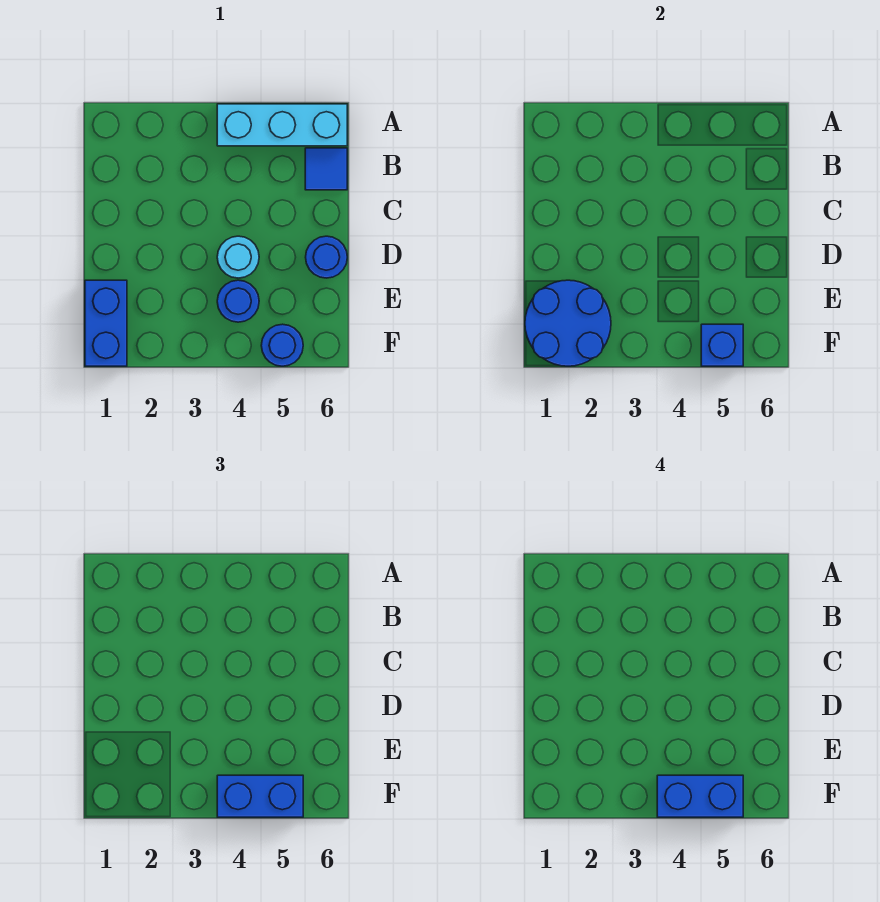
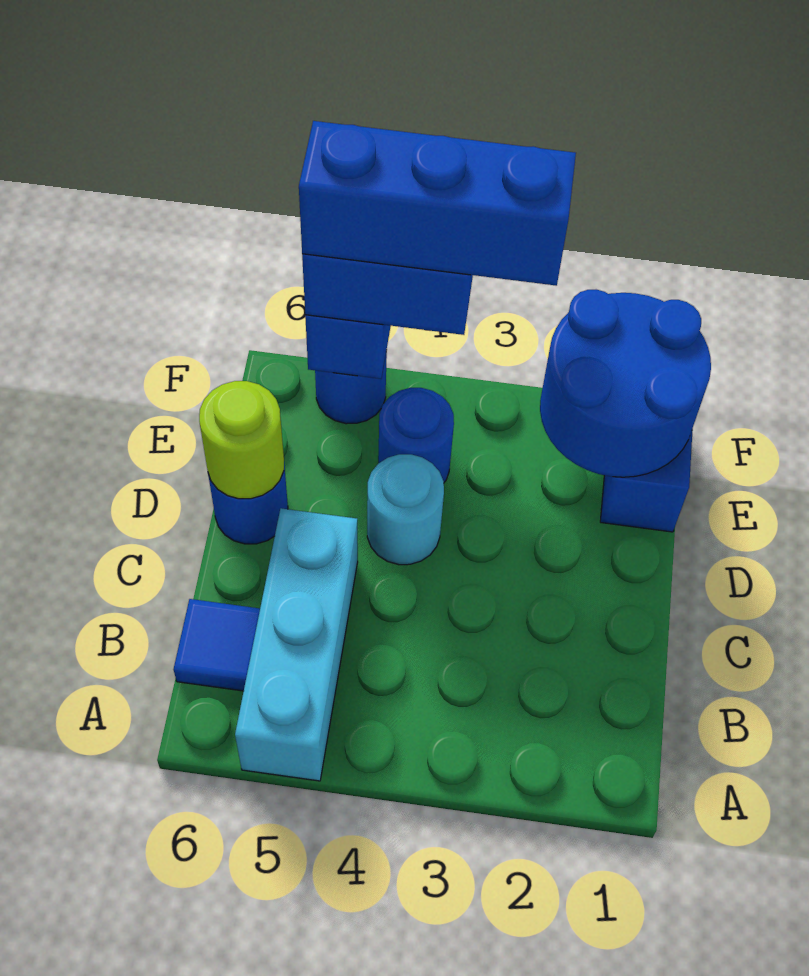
cyan 1x3 brick [217,104,347,146] -> cyan 1x3 brick turned to [235,508,358,781]
none -> lime 1x1 round brick [199,381,284,499]
blue 1x2 brick [657,775,743,817] -> blue 1x3 brick [299,121,576,286]

